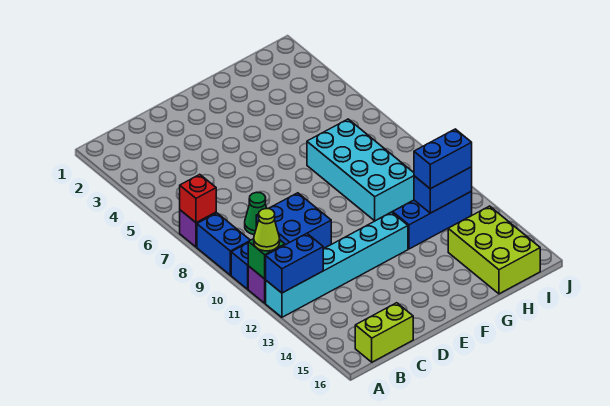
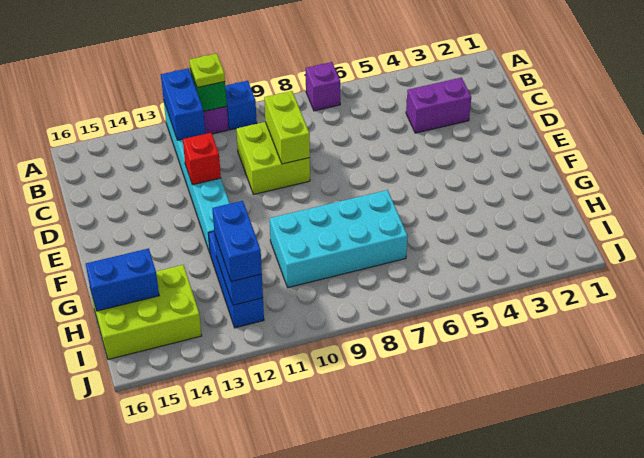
red 1x1 brick [180,174,216,223] -> red 1x1 brick moved to [183,133,221,185]
blue 1x2 brick [197,213,250,275] -> blue 1x2 brick moved to [86,248,159,311]
lime 1x1 cone [254,209,280,251] -> lime 1x1 plate [189,54,225,88]
lime 1x2 brick [355,303,413,362] -> lime 1x2 brick moved to [264,91,310,164]
none -> purple 1x2 brick [406,78,471,133]
green 1x1 cone [245,192,267,235] -> none
blue 2x2 brick [256,193,331,249] -> lime 2x2 brick [236,122,310,194]

